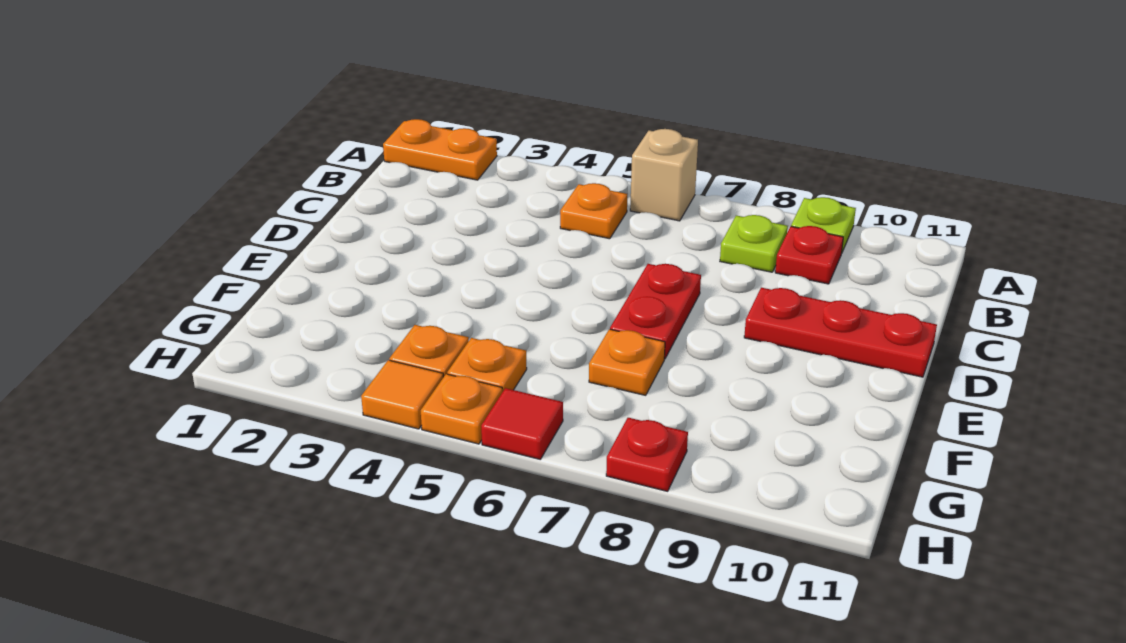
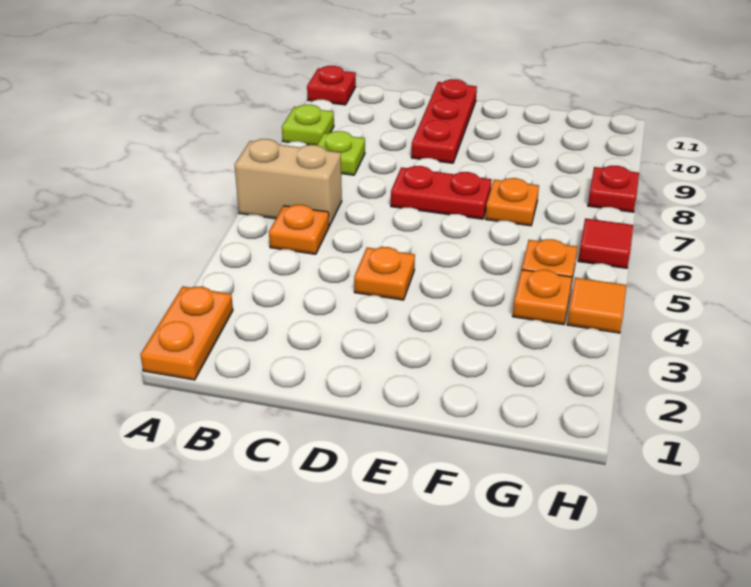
tan 1x1 brick [630,129,698,221] -> tan 1x2 brick [234,139,342,226]
red 1x1 plate [775,226,843,284] -> red 1x1 plate moved to [307,66,356,105]
orange 1x1 plate [421,374,502,444] -> orange 1x1 plate moved to [354,247,415,300]

